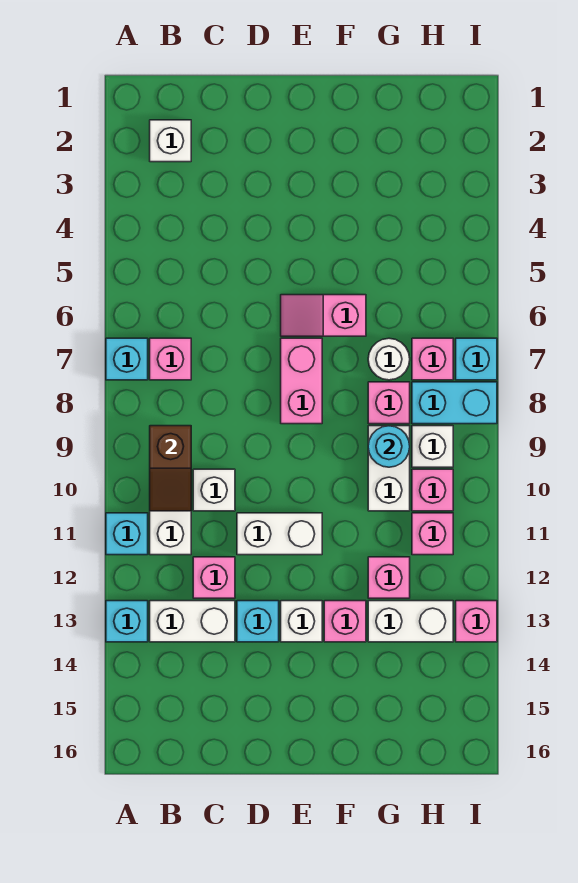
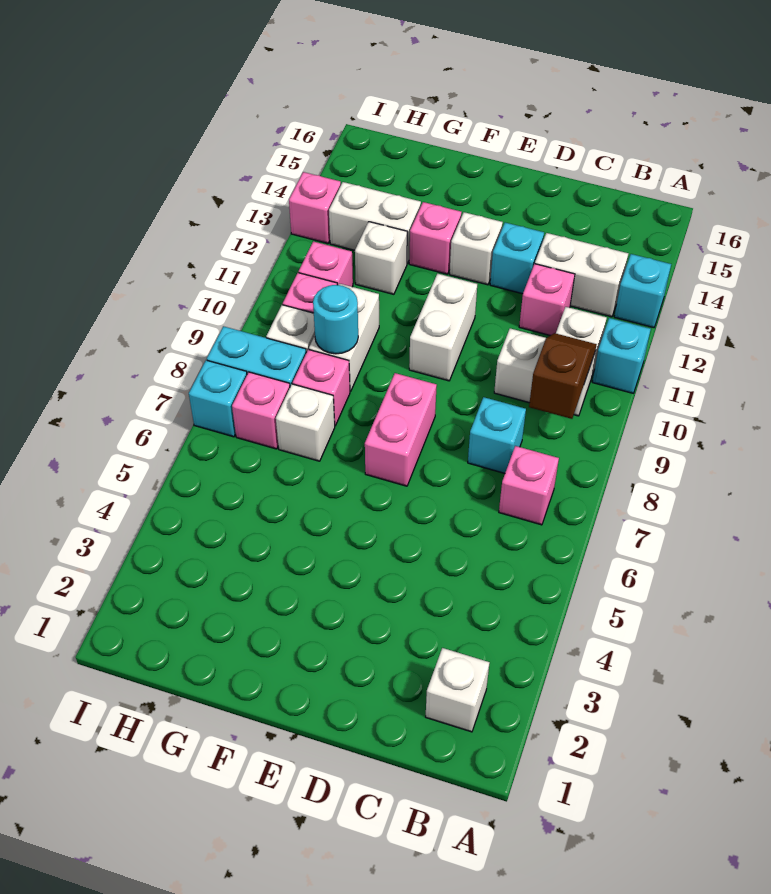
cyan 1x1 brick [106,338,148,380] -> cyan 1x1 brick moved to [468,397,526,473]
white 1x2 brick [237,513,322,555] -> white 1x2 brick turned to [409,274,477,381]
pink 1x2 slope [281,295,366,336] -> none
white 1x1 round brick [368,338,410,380] -> white 1x1 brick [276,384,335,461]
pink 1x1 brick [368,557,410,598] -> white 1x1 brick [355,222,407,294]

